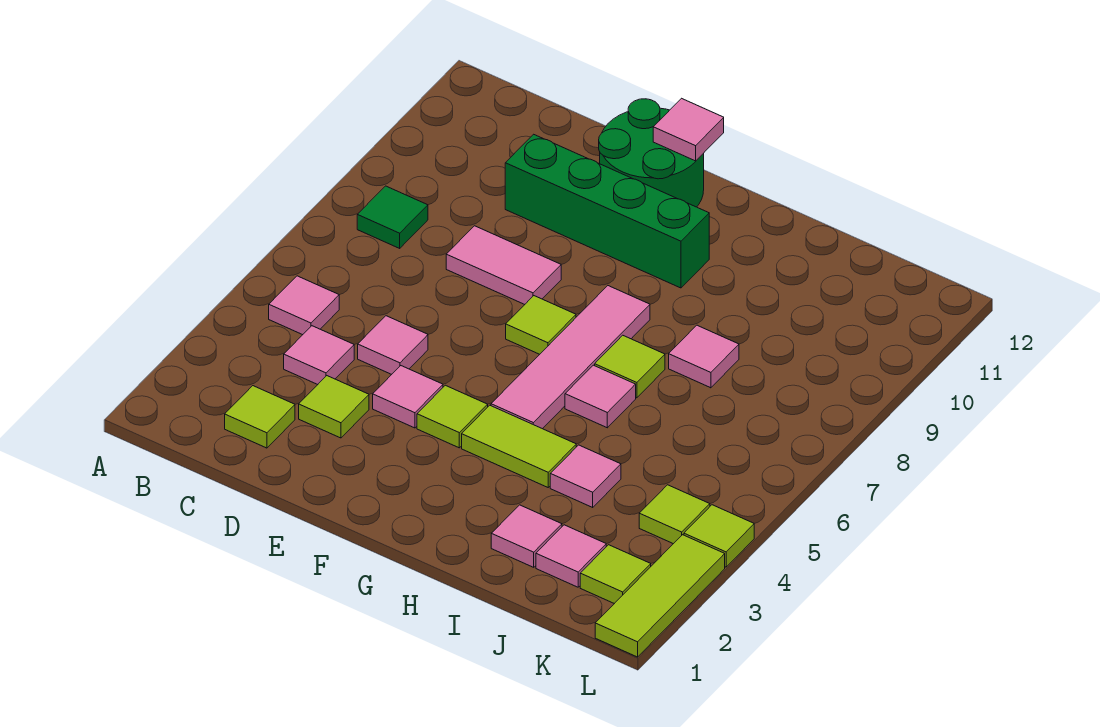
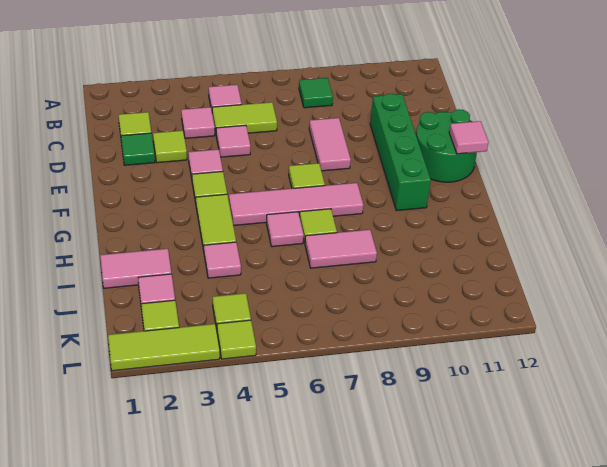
none -> lime 1x2 tile [212,102,277,133]
none -> green 1x1 tile [121,133,155,165]
pink 1x1 tile [491,505,562,567] -> pink 1x2 tile [100,249,171,288]
pink 1x1 tile [669,325,739,388] -> pink 1x2 tile [305,230,377,268]

